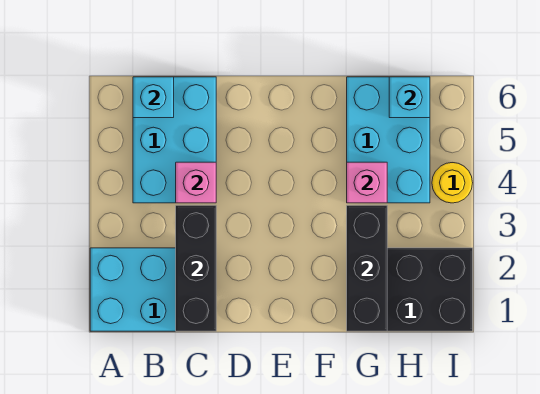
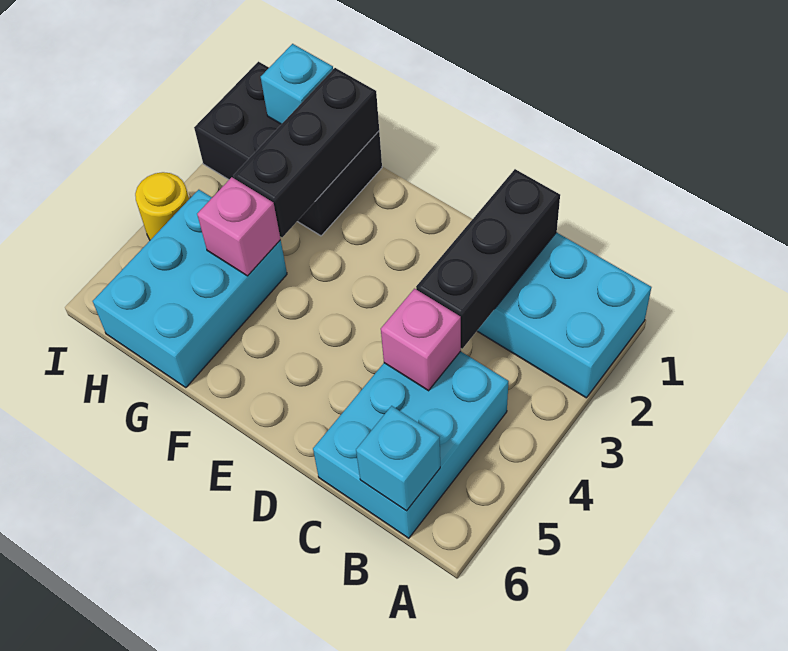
cyan 1x1 brick [389,77,430,118] -> cyan 1x1 brick moved to [261,44,333,124]

